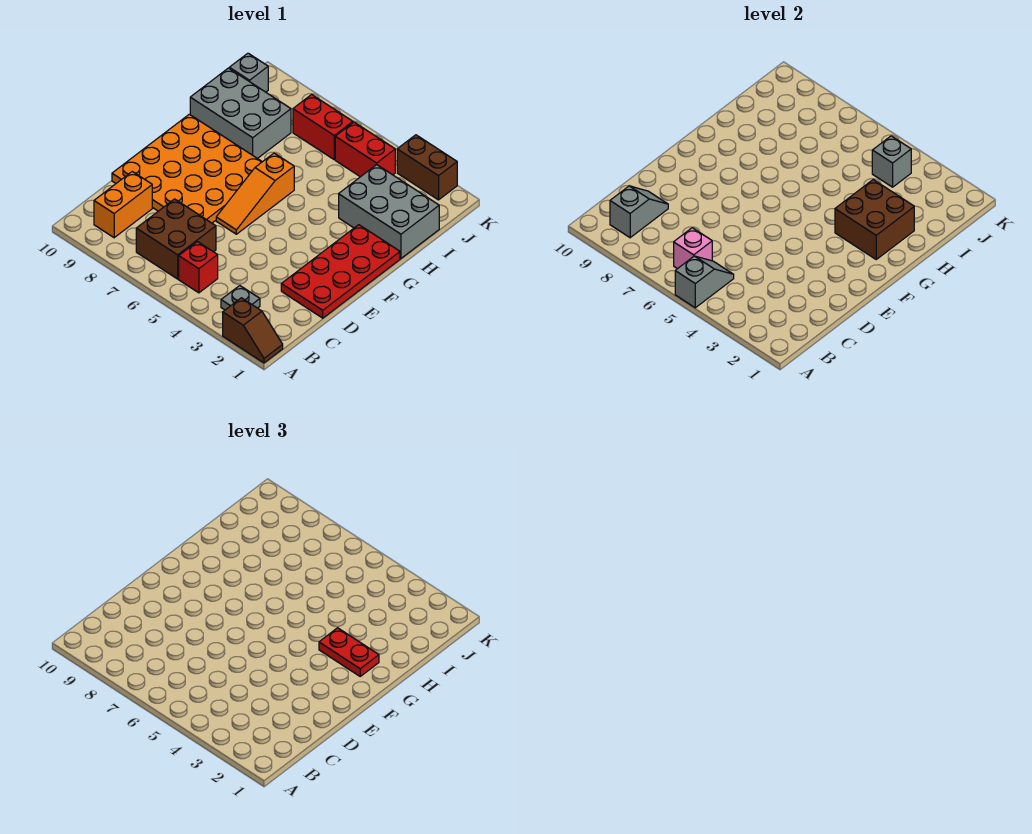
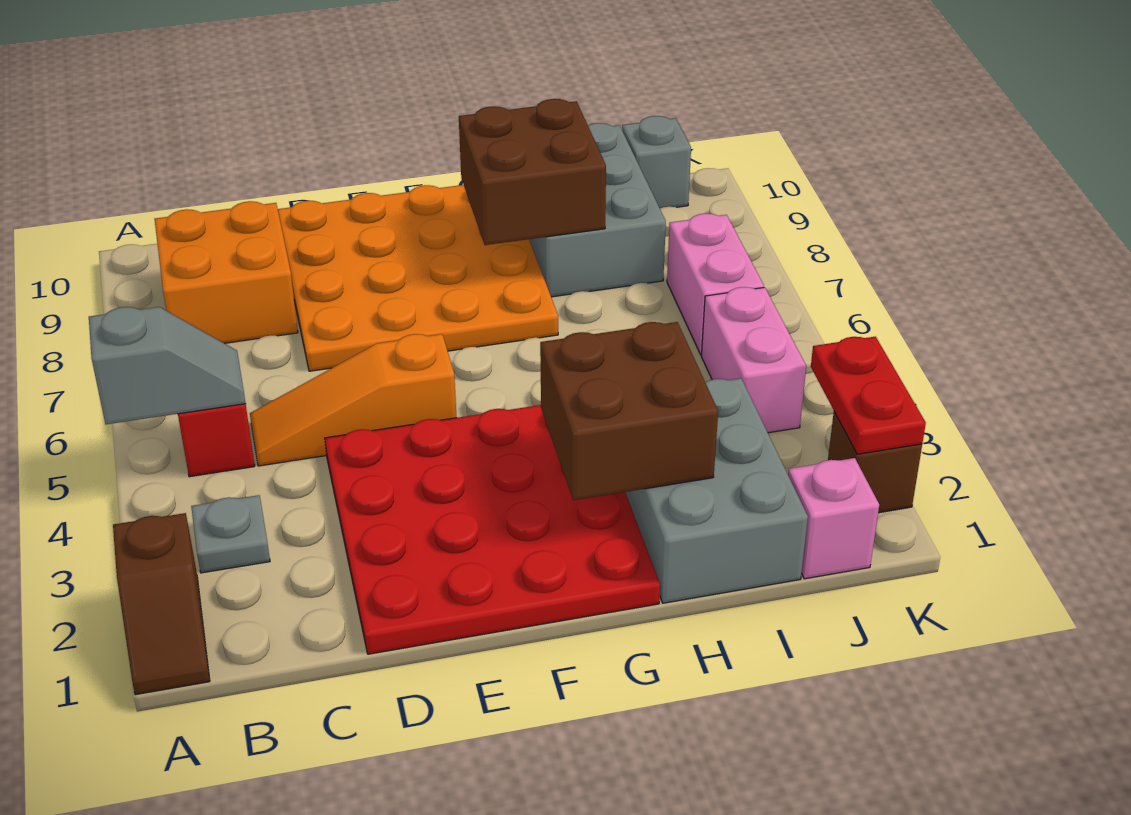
brown 2x2 brick [136,199,216,279] -> brown 2x2 brick moved to [459,99,606,245]
pink 1x1 brick [674,228,712,269] -> pink 1x1 brick moved to [788,458,879,579]
orange 1x2 brick [94,172,152,238] -> orange 2x2 brick [155,201,298,343]
grey 1x2 slope [610,186,668,238] -> none
red 2x4 plate [281,225,400,318] -> red 4x4 plate [325,405,660,654]
orange 1x3 slope [216,153,294,234] -> orange 1x3 slope moved to [250,334,457,466]
red 1x2 plate [319,628,379,676] -> red 1x2 plate moved to [811,337,926,454]
red 1x2 brick [335,122,395,177] -> pink 1x2 brick [701,287,806,433]
grey 1x1 brick [872,136,911,187] -> none
red 1x2 brick [293,95,353,159] -> pink 1x2 brick [667,213,764,355]
brown 1x2 brick [397,135,457,200] -> brown 1x1 brick [828,412,922,513]

